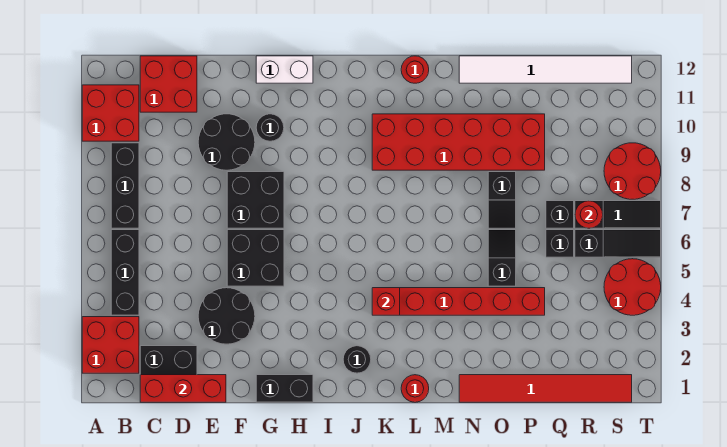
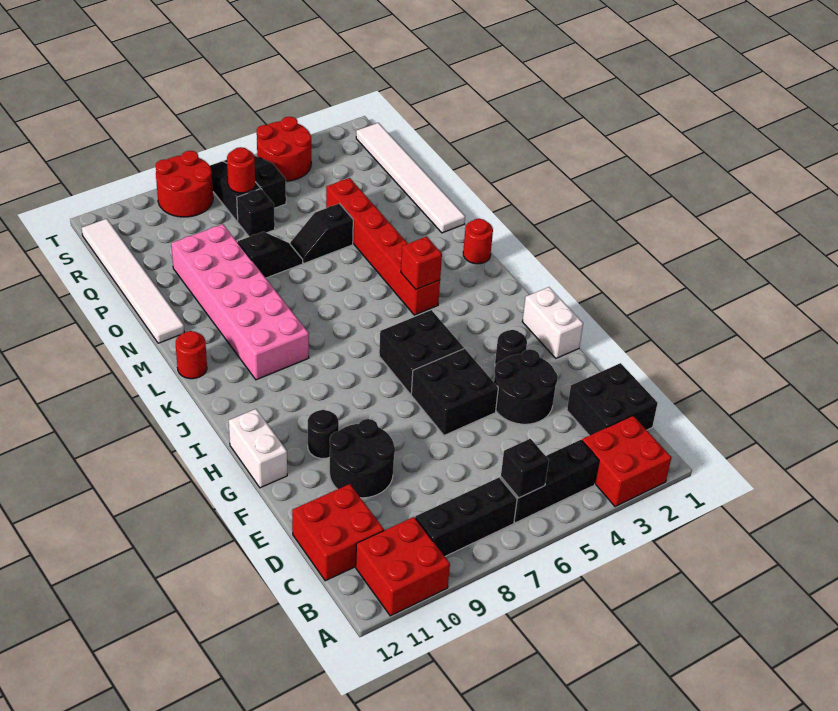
red 1x3 brick [140,375,226,402] -> none
black 2x2 brick [227,172,284,228] -> black 2x2 brick moved to [379,310,464,394]
black 1x2 brick [256,375,313,402] -> white 1x2 brick [522,287,583,358]
black 1x1 round brick [343,346,371,373] -> black 1x1 round brick moved to [495,330,527,365]
red 2x6 brick [372,114,545,170] -> pink 2x6 brick [171,224,309,380]
red 1x6 tile [459,375,632,402] -> white 1x6 tile [356,123,465,233]
black 1x1 brick [546,230,574,257] -> black 1x1 brick moved to [501,439,549,498]

